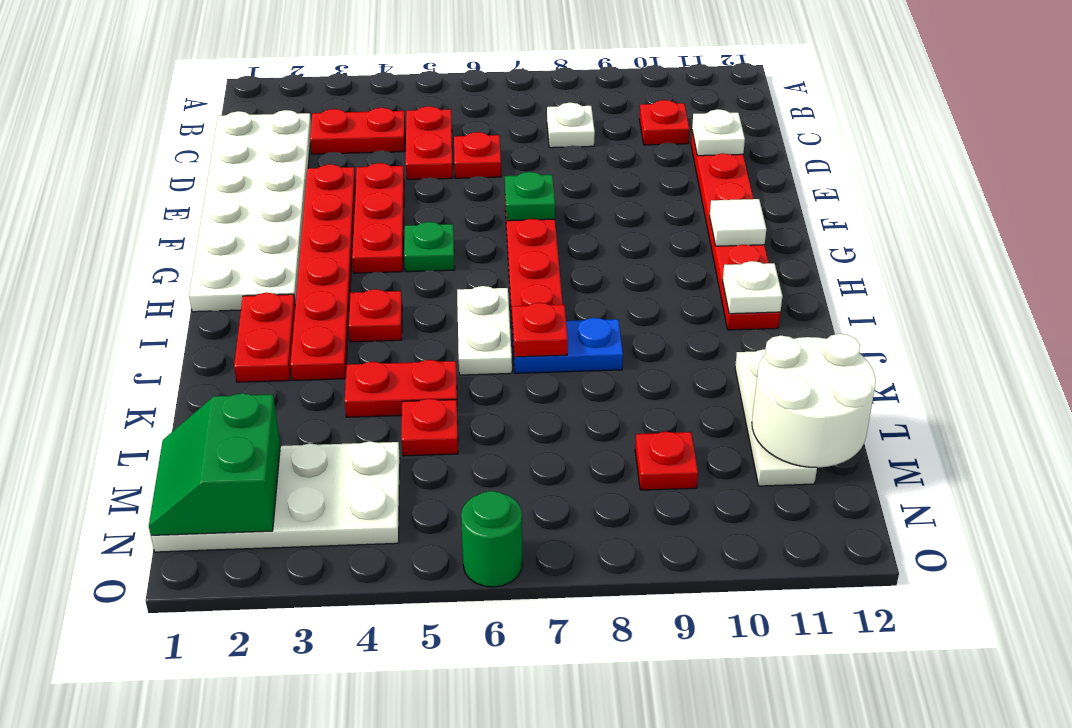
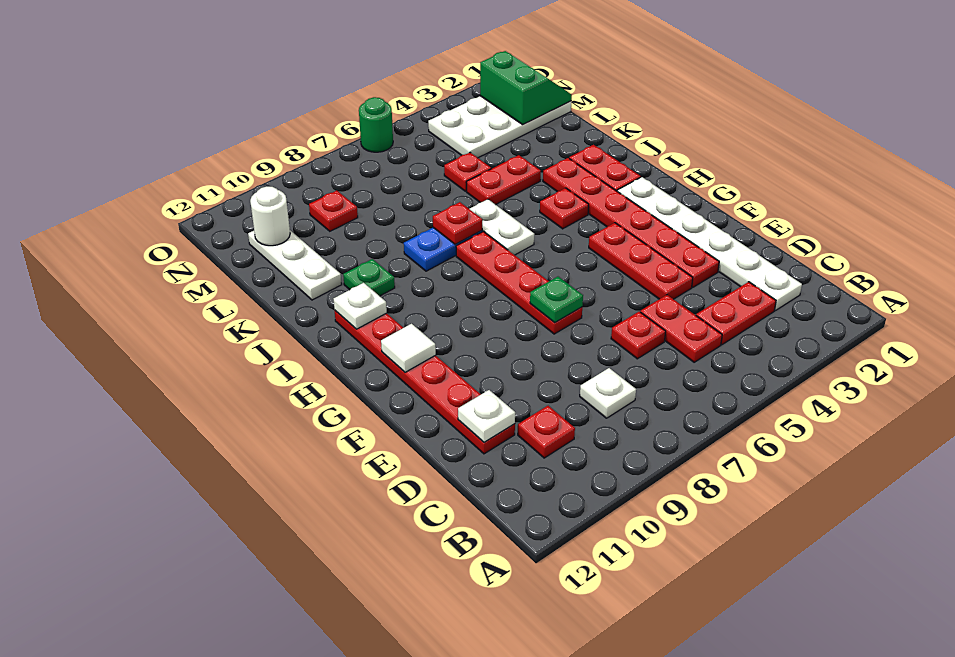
white 2x6 plate [189,110,311,312] -> white 1x6 plate [617,177,802,311]
green 1x1 plate [404,222,455,272] -> green 1x1 plate moved to [343,259,395,296]
white 2x2 round brick [752,334,876,468] -> white 1x1 round brick [250,187,290,246]

